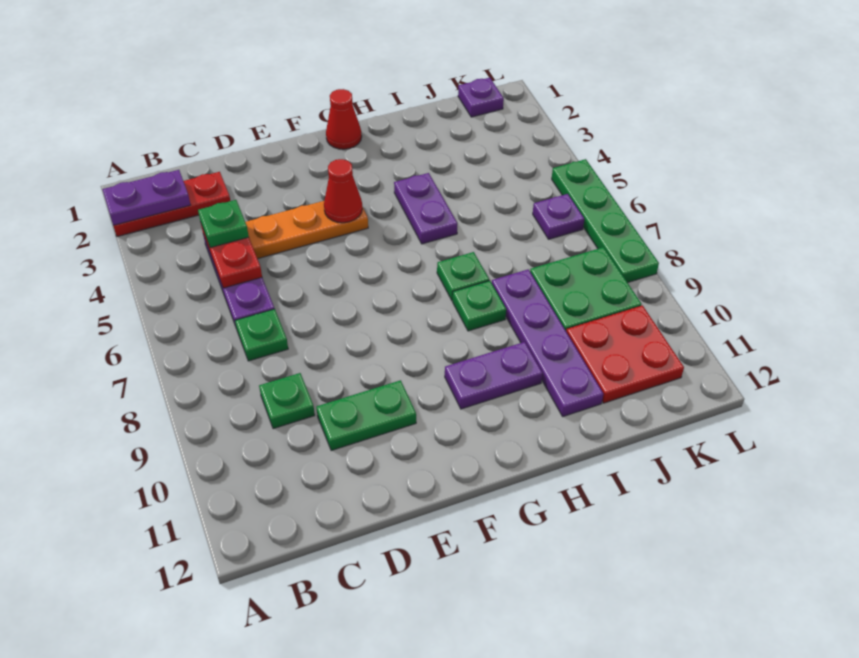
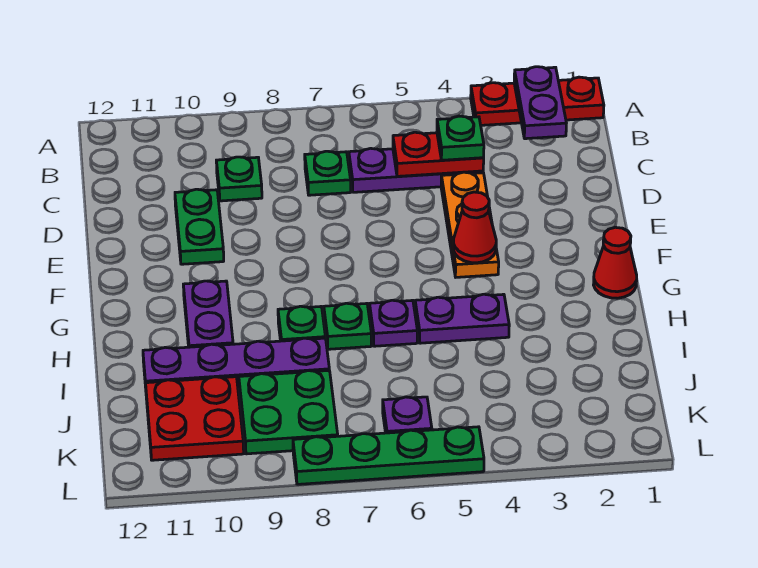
red 1x3 plate [114,172,230,237] -> red 1x3 plate turned to [471,77,604,125]
purple 1x1 plate [458,78,504,117] -> purple 1x1 plate moved to [370,300,417,346]

